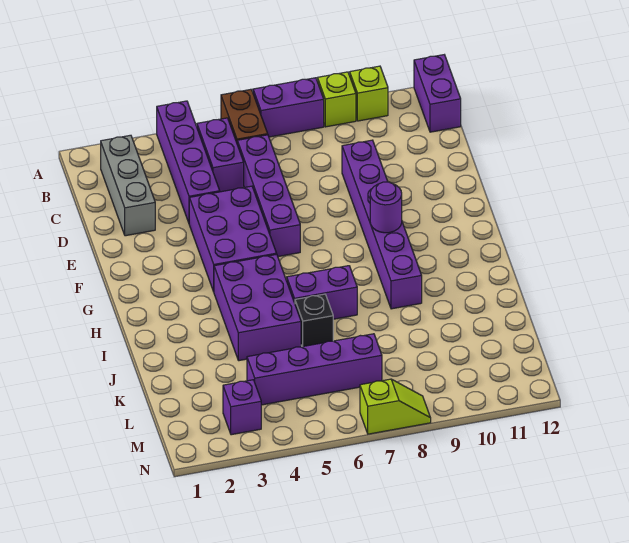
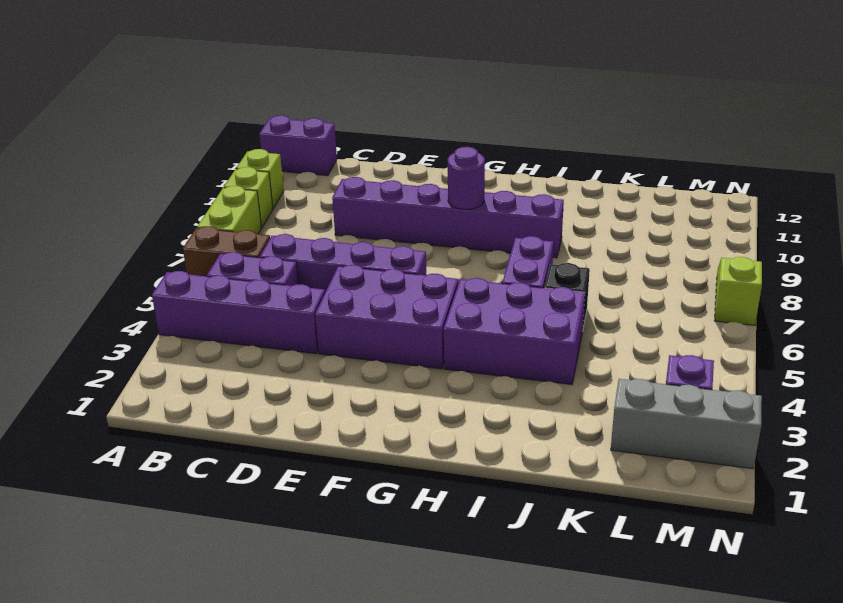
purple 1x2 brick [253,78,324,137] -> lime 1x2 brick [197,186,262,234]
grey 1x3 brick [101,135,155,236] -> grey 1x3 brick moved to [611,379,762,469]
purple 1x4 brick [247,334,382,405] -> none

